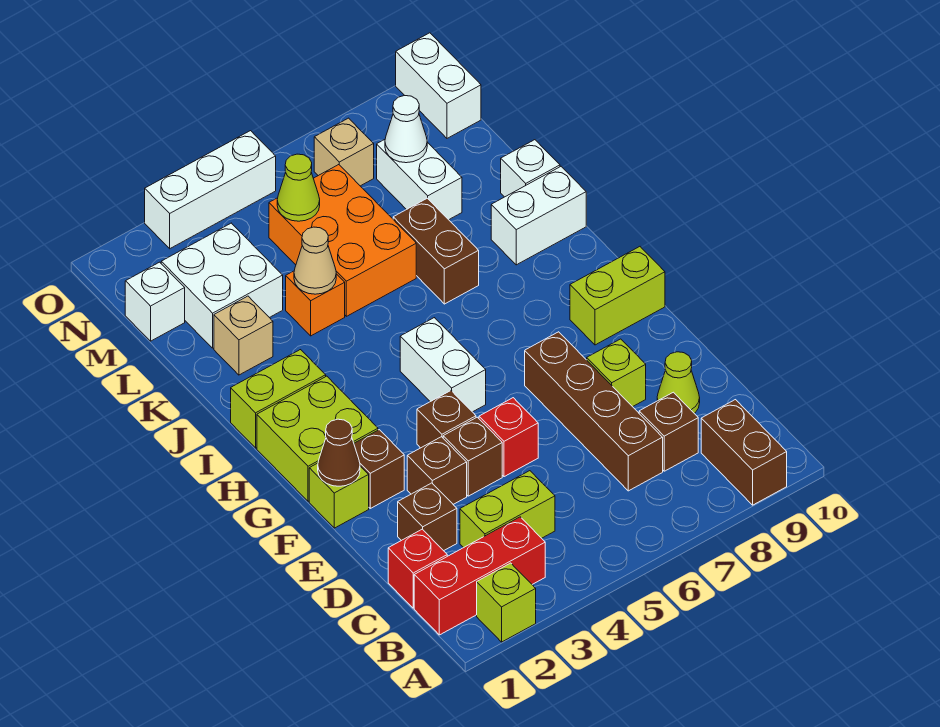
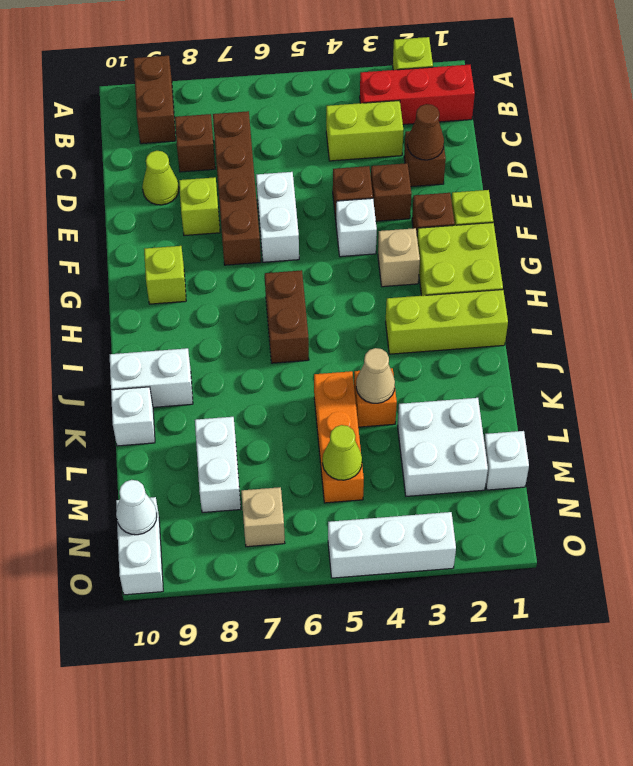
red 1x1 brick [388,529,447,608] -> none
red 1x1 brick [479,398,538,477] -> none
brown 1x1 cone [318,419,360,486] -> brown 1x1 cone moved to [407,104,444,160]
brown 1x1 brick [417,391,476,448] -> white 1x1 brick [336,198,377,257]
white 1x2 brick [400,318,486,412] -> white 1x2 brick moved to [256,172,299,262]
lime 1x2 brick [570,247,665,345] -> lime 1x1 brick [144,246,186,304]
lime 1x2 brick [231,350,326,448] -> lime 1x3 brick [386,290,508,354]
brown 1x2 brick [393,198,479,304] -> brown 1x2 brick moved to [265,270,309,363]
tan 1x1 brick [214,296,273,375] -> tan 1x1 brick moved to [378,228,420,287]
orange 2x3 brick [269,165,416,316] -> orange 1x3 brick [314,371,364,503]
white 1x1 cone [385,96,427,163] -> white 1x1 cone moved to [116,480,157,535]

